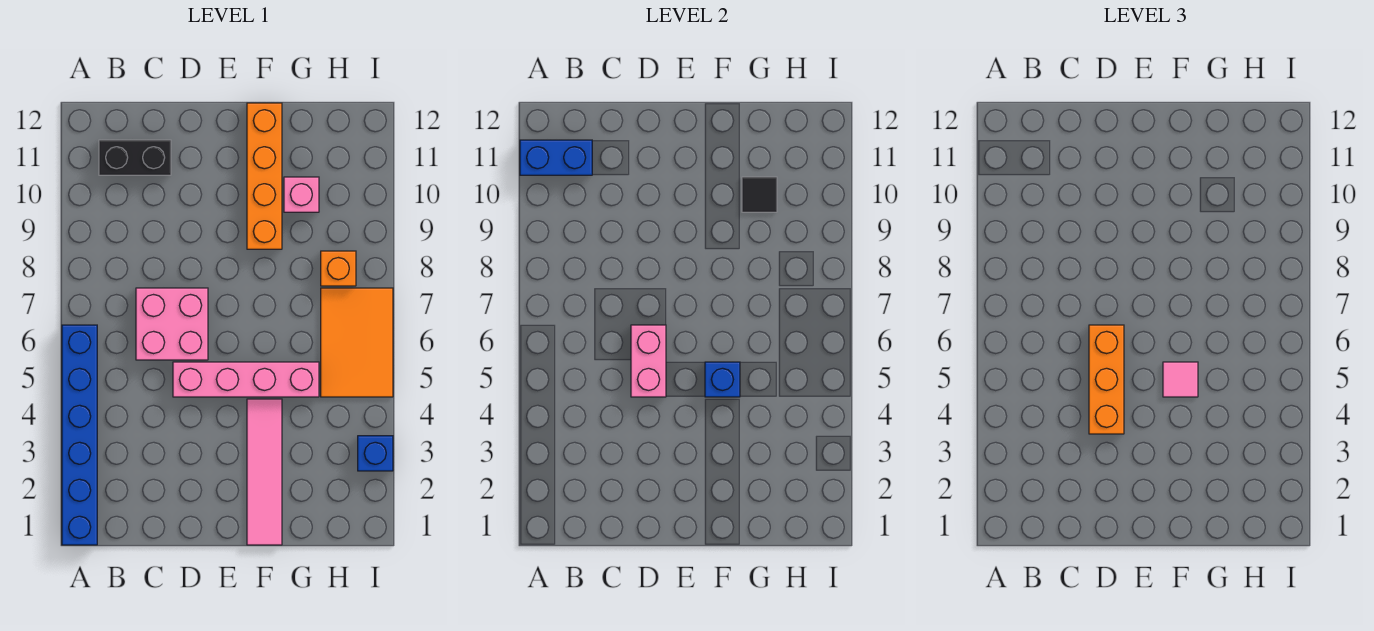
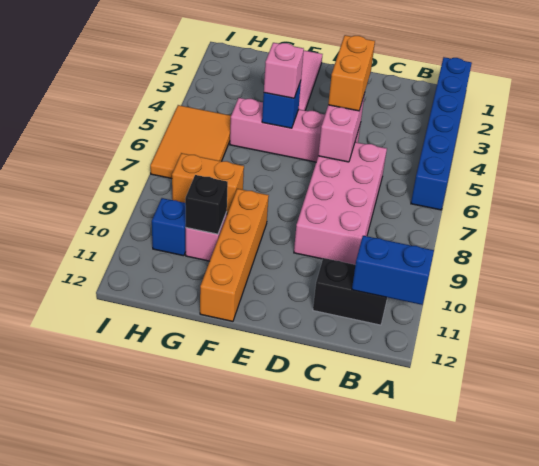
pink 2x2 brick [136,288,208,360] -> pink 2x4 brick [294,142,387,265]
orange 1x3 brick [1089,325,1124,434] -> orange 1x2 brick [328,35,375,111]
pink 1x1 tile [1163,362,1198,397] -> pink 1x1 brick [264,43,304,98]
black 1x1 tile [742,177,777,212] -> black 1x1 brick [185,175,228,234]
orange 1x1 brick [321,251,356,286] -> orange 1x2 brick [172,153,244,214]
blue 1x1 brick [358,436,393,471] -> blue 1x1 brick moved to [152,198,186,256]

